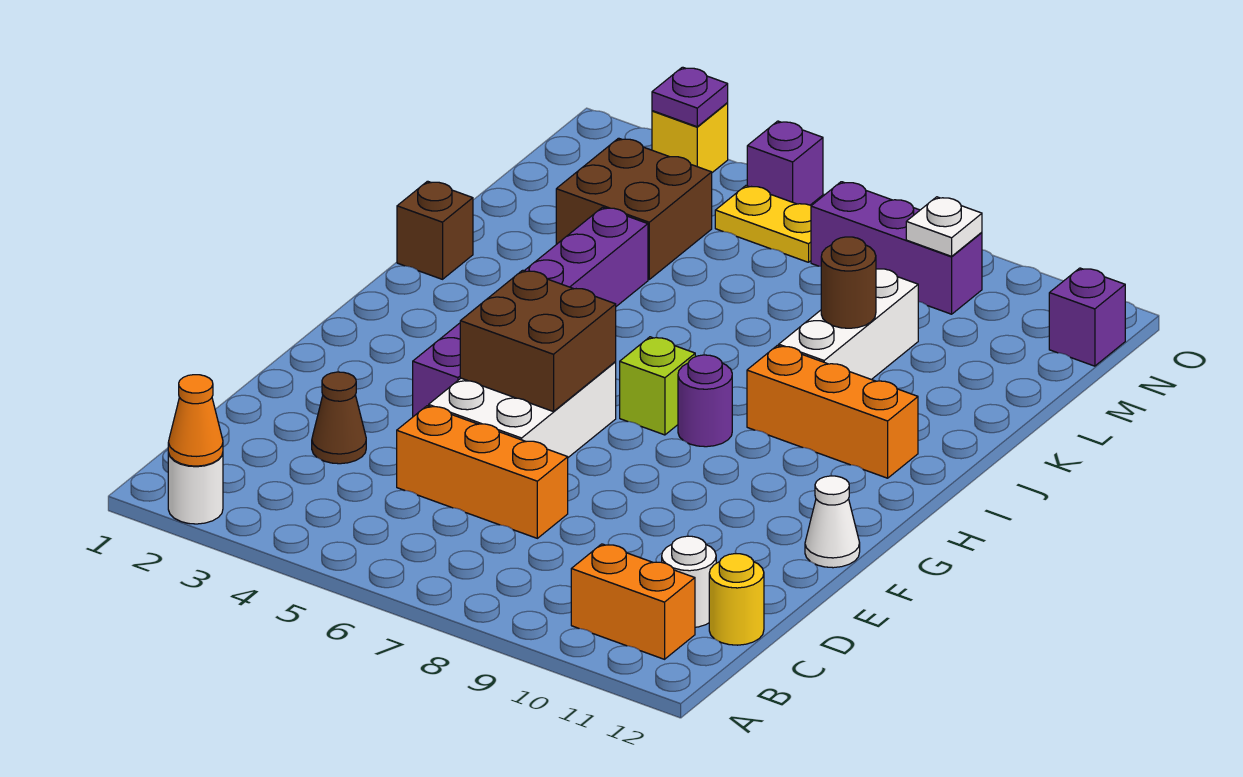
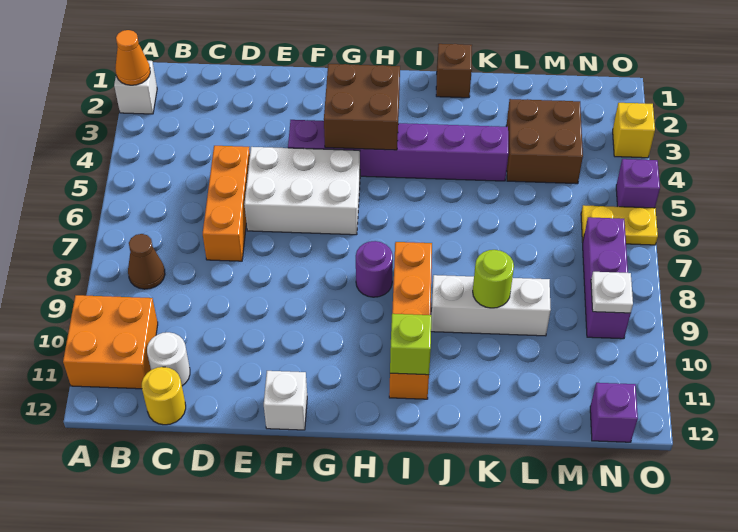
white 1x1 round brick [168,453,223,524] -> white 1x1 brick [114,61,157,114]
orange 1x2 brick [571,544,695,659] -> orange 2x2 brick [63,295,158,389]
brown 1x1 cone [312,372,366,464] -> brown 1x1 cone moved to [128,234,165,289]
brown 2x2 brick [460,270,616,412] -> brown 2x2 brick moved to [324,64,400,150]
white 1x1 cone [805,476,860,568] -> white 1x1 brick [264,371,307,430]
lime 1x1 brick [620,337,695,435] -> lime 1x1 brick moved to [390,314,431,375]
orange 1x3 brick [747,346,918,478] -> orange 1x4 brick [389,242,432,399]
brown 1x1 round brick [821,237,876,328] -> lime 1x1 round brick [473,250,514,308]
yellow 1x2 plate [715,186,811,262] -> yellow 1x2 plate turned to [581,205,658,245]
purple 1x1 plate [652,67,728,127] -> none

